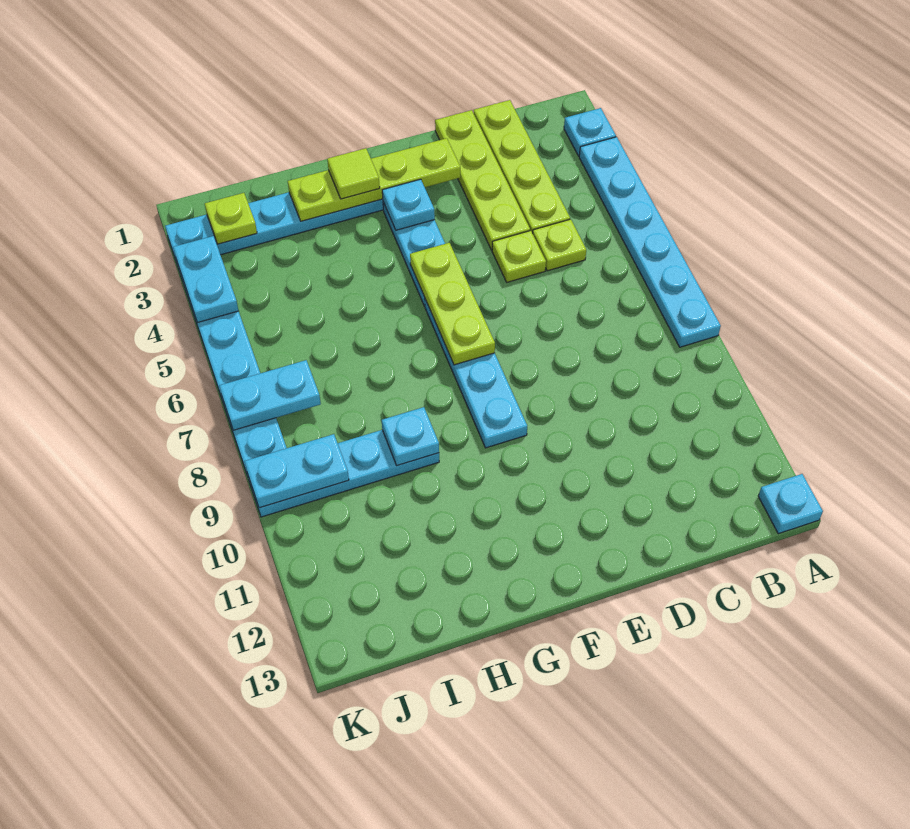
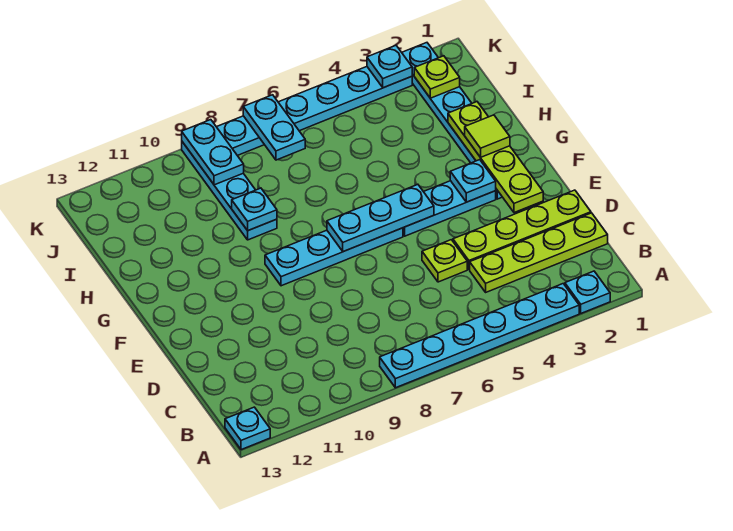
lime 1x1 plate [533,219,586,271] -> none
lime 1x3 plate [410,243,495,365] -> cyan 1x3 plate [327,184,434,252]
cyan 1x2 plate [173,236,239,323] -> cyan 1x1 plate [367,46,412,88]

